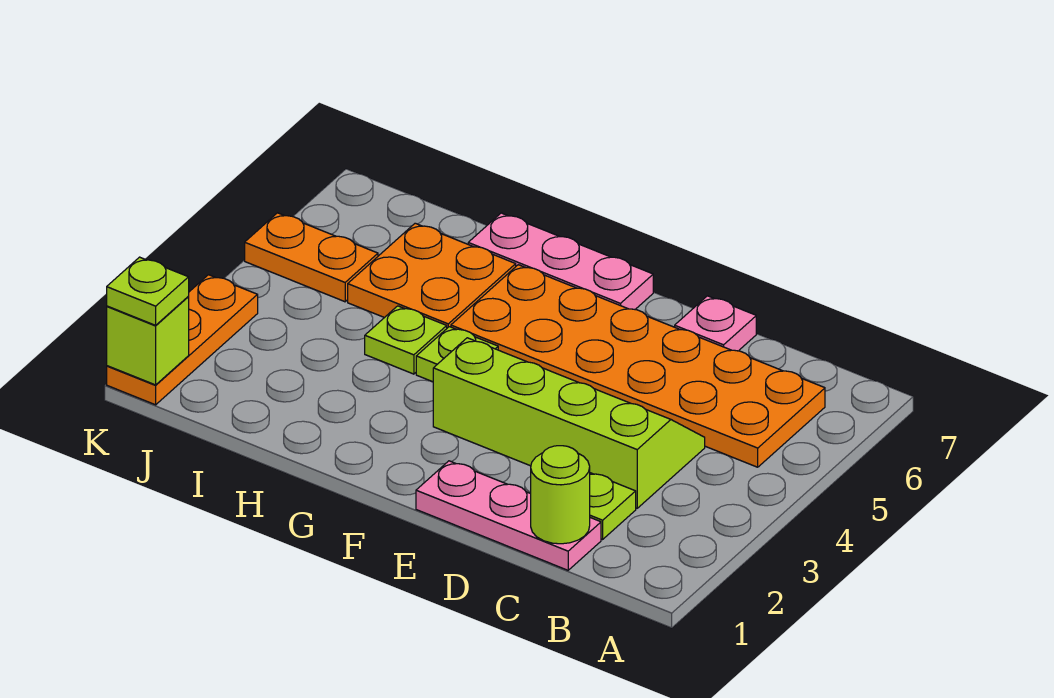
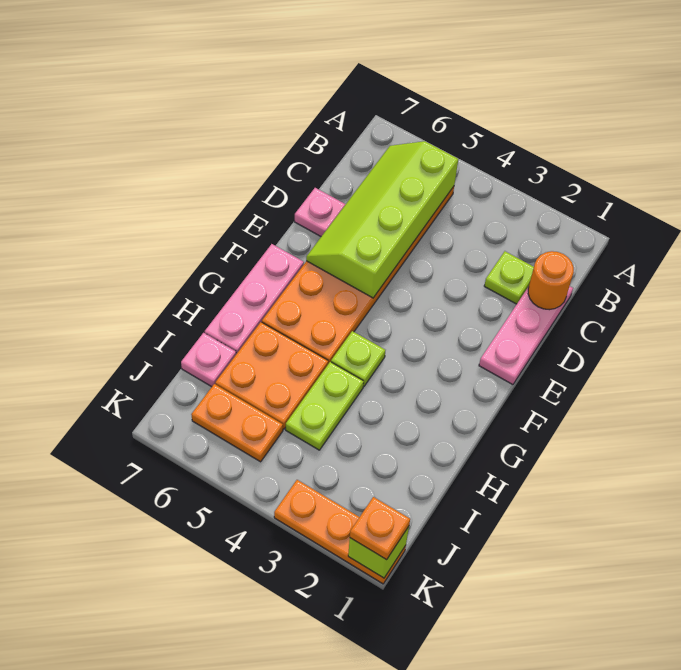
lime 1x1 round brick [531,446,590,544] -> orange 1x1 round brick [528,251,574,310]
lime 2x4 slope [433,338,705,508] -> lime 2x4 slope moved to [306,141,458,298]
lime 1x1 plate [365,306,447,374] -> lime 1x2 plate [286,362,364,450]
none -> pink 1x1 plate [181,333,236,387]
orange 1x2 plate [245,213,378,302] -> orange 1x2 plate turned to [191,384,283,462]
lime 1x1 plate [107,257,189,325] -> orange 1x1 plate [350,497,410,560]

